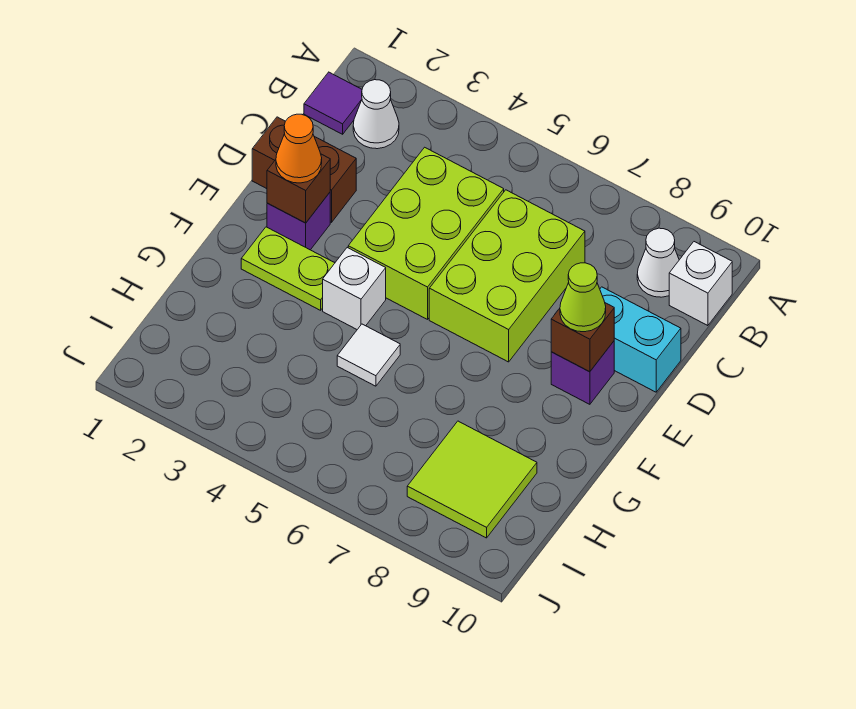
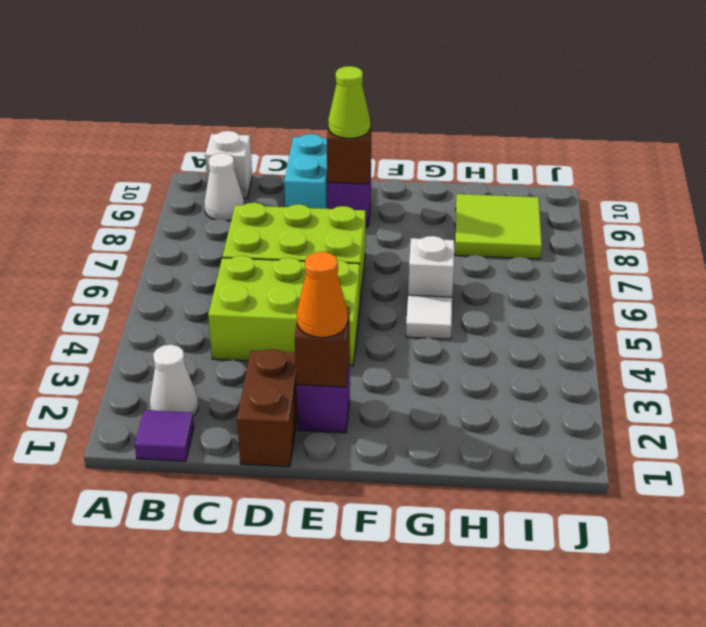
lime 1x2 plate [241,227,335,310] -> none
white 1x1 brick [323,248,386,329] -> white 1x1 brick moved to [408,236,455,297]

